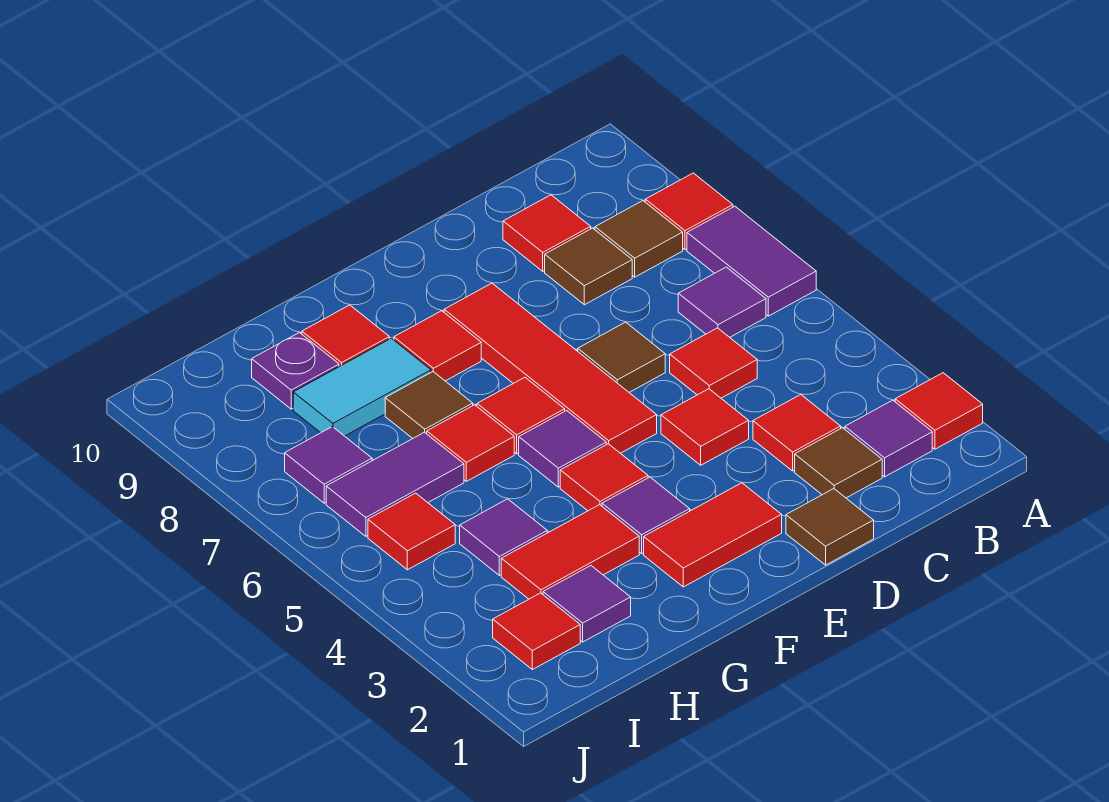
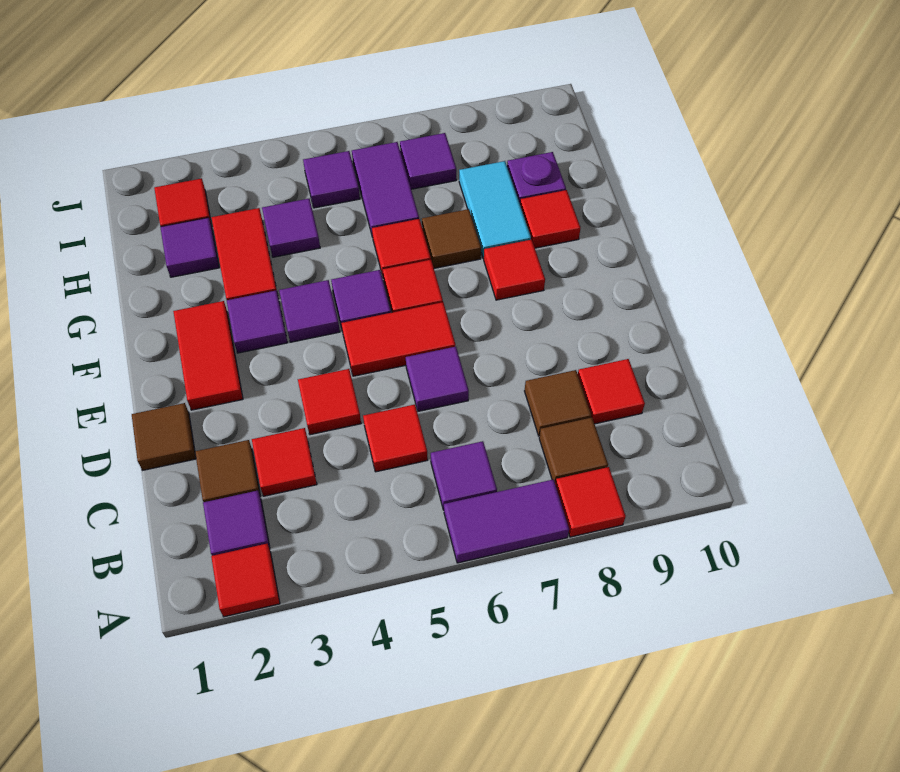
brown 1x1 tile [578,322,665,392] -> purple 1x1 tile [406,347,469,411]
red 1x4 tile [444,283,657,453] -> red 1x2 tile [341,302,456,376]
red 1x1 tile [560,444,648,511] -> purple 1x1 tile [279,280,340,342]
red 1x1 tile [368,493,455,570] -> purple 1x1 tile [303,151,360,208]

